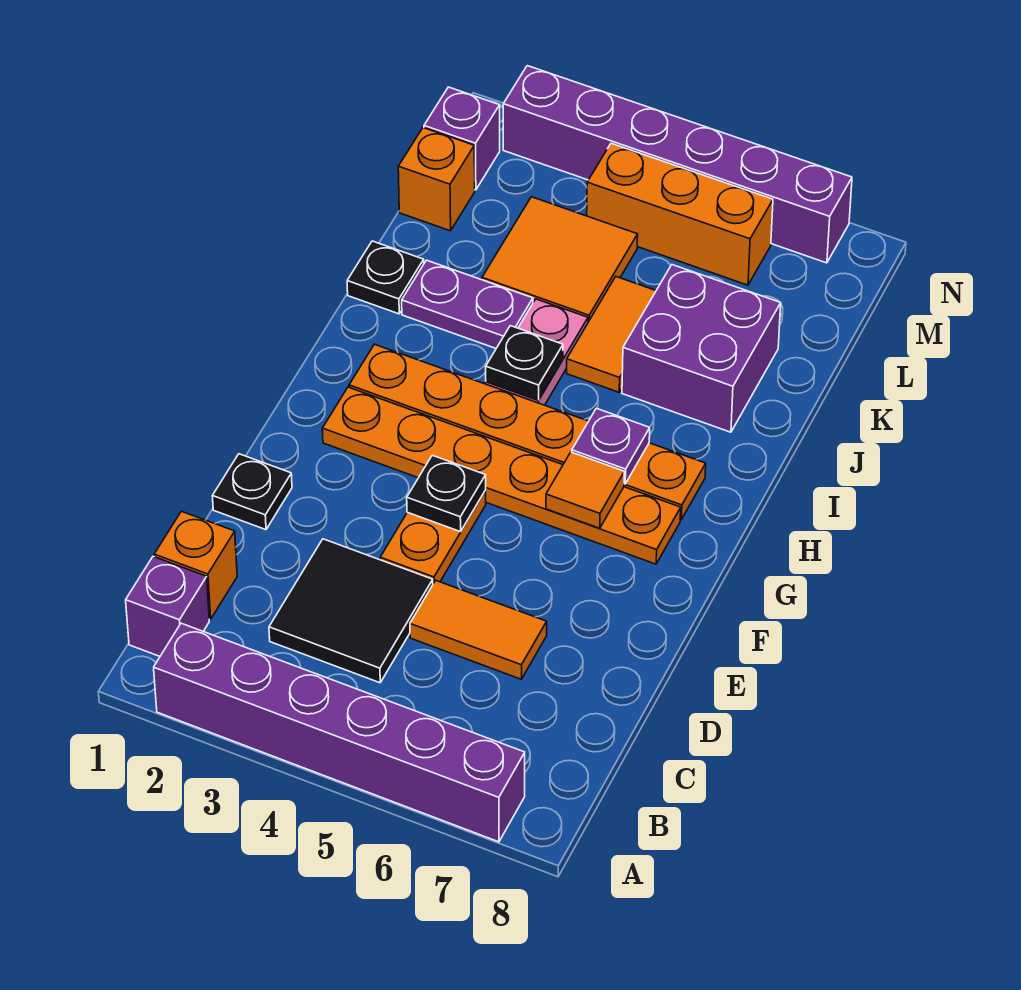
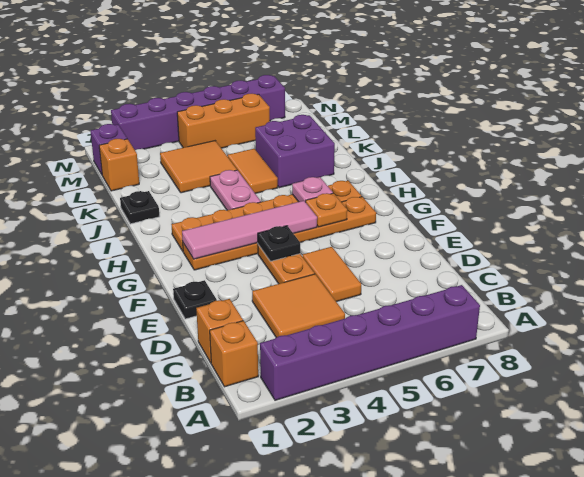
purple 1x1 brick [126,557,209,656] -> orange 1x1 brick [210,321,258,387]
black 2x2 tile [269,539,433,683] -> orange 2x2 tile [252,274,345,338]
orange 1x2 tile [410,580,547,679] -> orange 1x2 tile turned to [303,247,361,302]
none -> pink 1x4 tile [182,201,317,259]
orange 1x1 tile [546,452,624,528] -> orange 1x1 plate [306,193,347,227]
purple 1x1 plate [572,408,650,484] -> pink 1x1 plate [292,177,333,202]
black 1x1 plate [486,326,563,400] -> none
purple 1x2 plate [402,260,533,348] -> none

